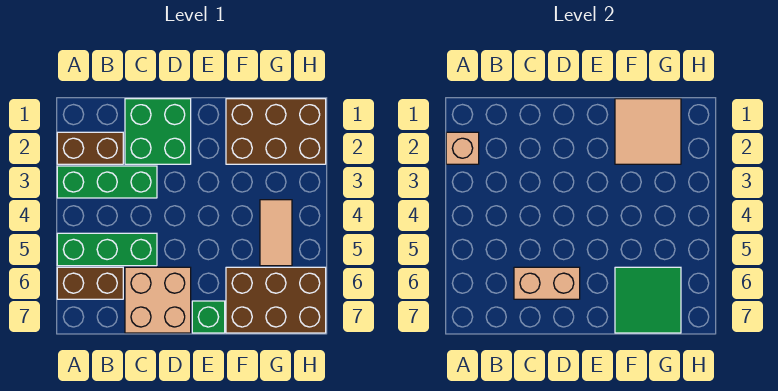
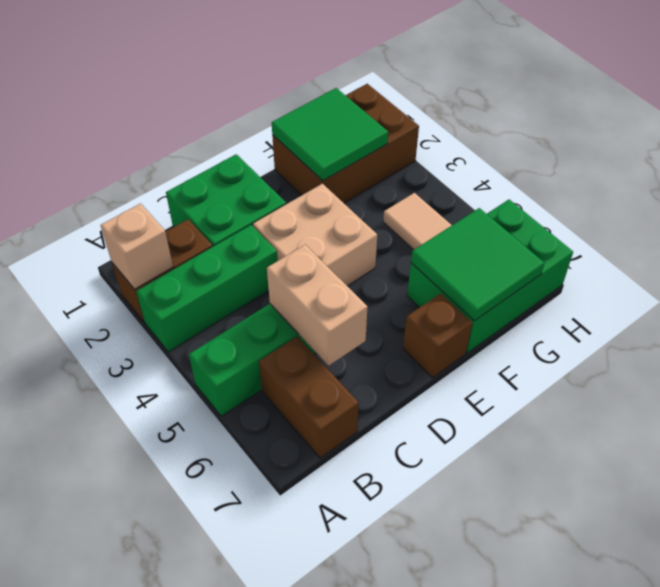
brown 1x2 brick [57,267,123,299] -> brown 1x2 brick turned to [259,337,359,458]
tan 2x2 brick [125,267,191,333] -> tan 2x2 brick moved to [253,184,377,286]
tan 1x2 brick [514,267,580,299] -> tan 1x2 brick turned to [267,245,368,366]
green 1x1 brick [192,301,225,333] -> brown 1x1 brick [403,294,472,378]
tan 2x2 tile [615,99,681,164] -> green 2x2 tile [272,88,388,181]
brown 2x3 brick [226,267,326,333] -> green 2x3 brick [407,200,573,353]

